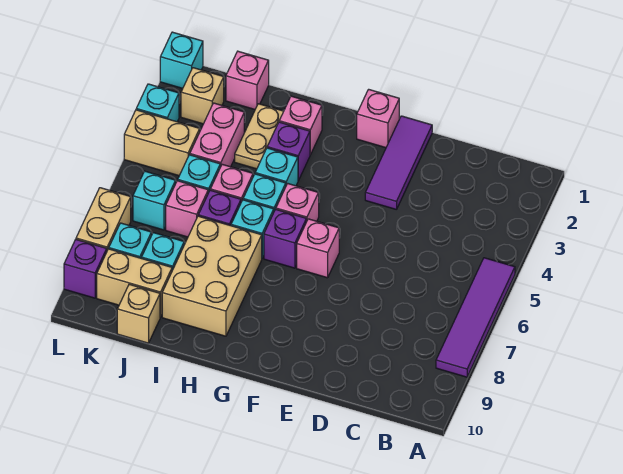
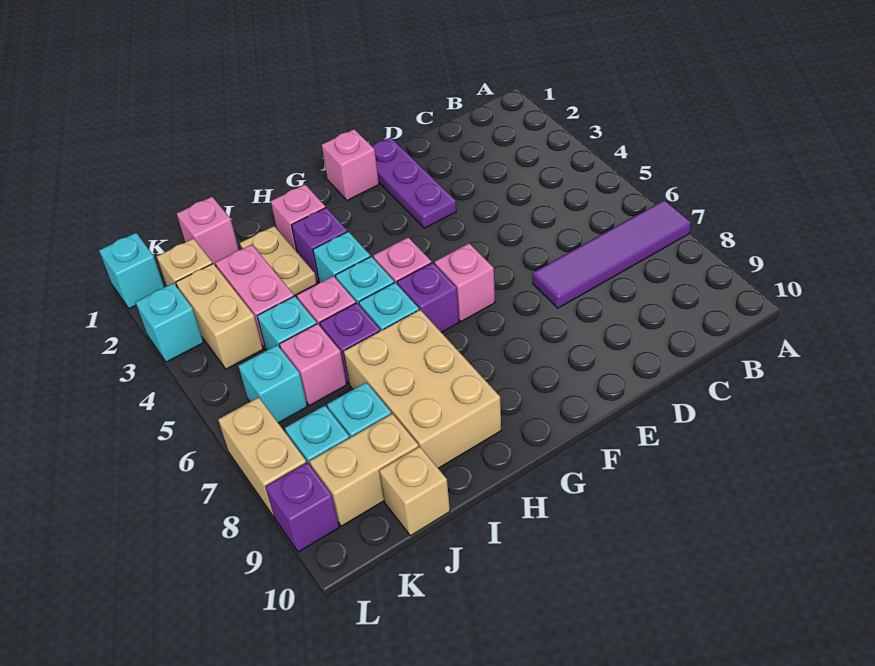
purple 1x4 tile [436,258,515,377] -> purple 1x4 tile turned to [533,200,691,308]
purple 1x3 tile [365,116,432,210] -> purple 1x3 plate [372,138,456,228]
tan 1x2 brick [124,110,200,176] -> tan 1x2 brick turned to [176,264,263,369]

